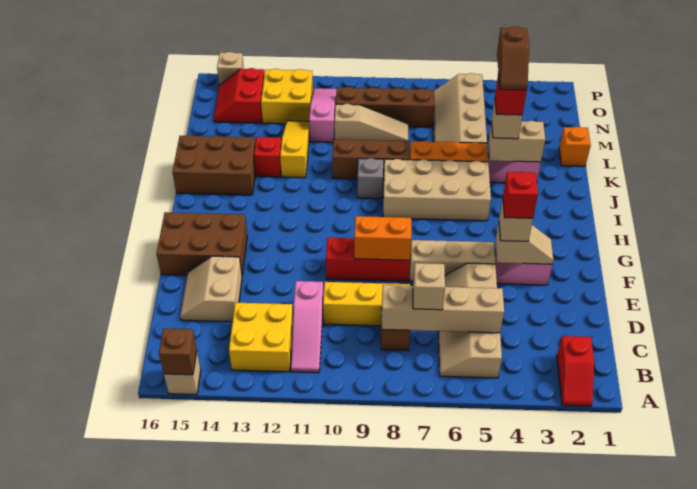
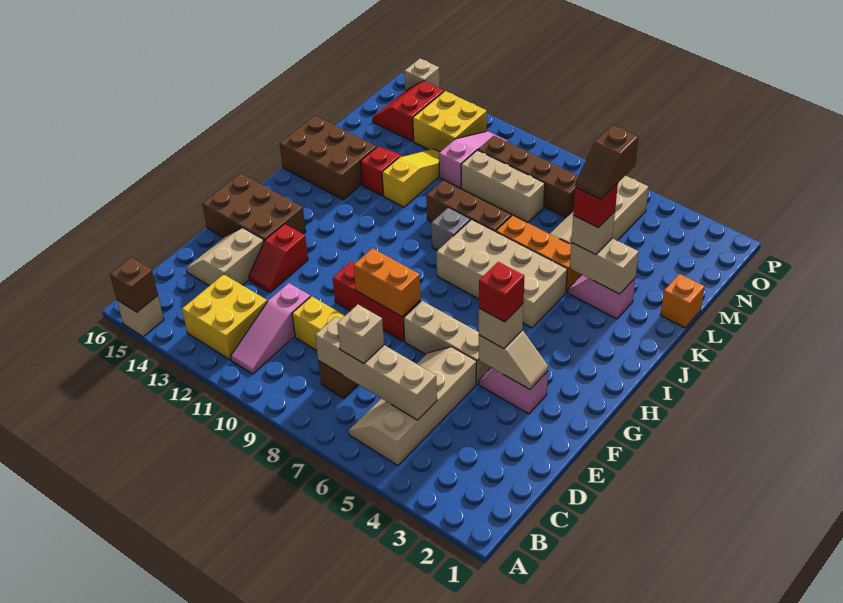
red 1x2 slope [557,336,594,406] -> red 1x2 slope moved to [249,224,308,293]
tan 1x3 slope [335,104,408,141] -> tan 1x3 brick [461,150,545,223]

